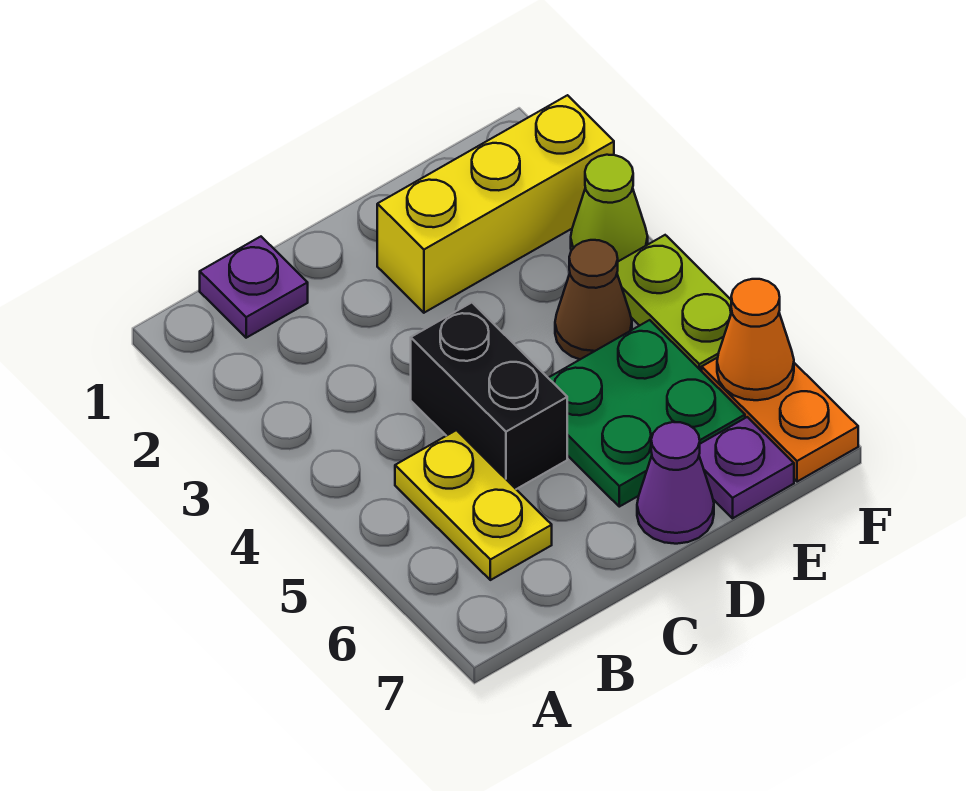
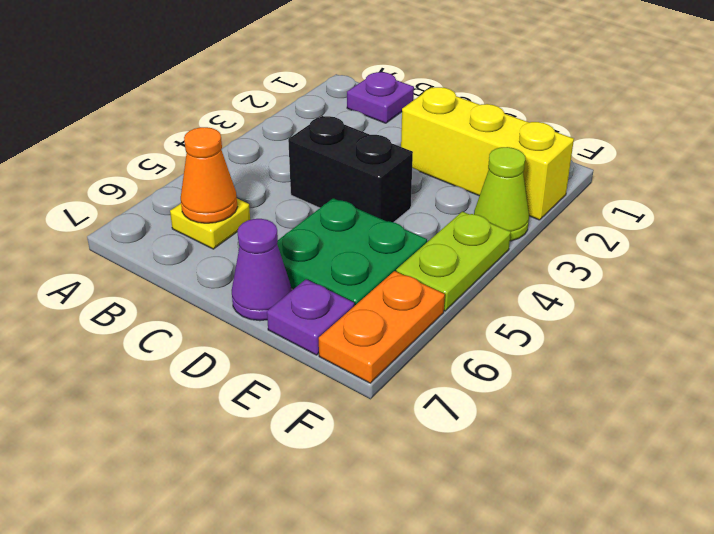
yellow 1x2 plate [395,430,552,580] -> yellow 1x1 plate [170,199,250,249]
black 1x2 brick [411,303,567,489] -> black 1x2 brick turned to [288,116,413,222]
brown 1x1 cone [555,240,632,359] -> none
orange 1x1 cone [717,279,794,400] -> orange 1x1 cone moved to [181,127,237,223]

